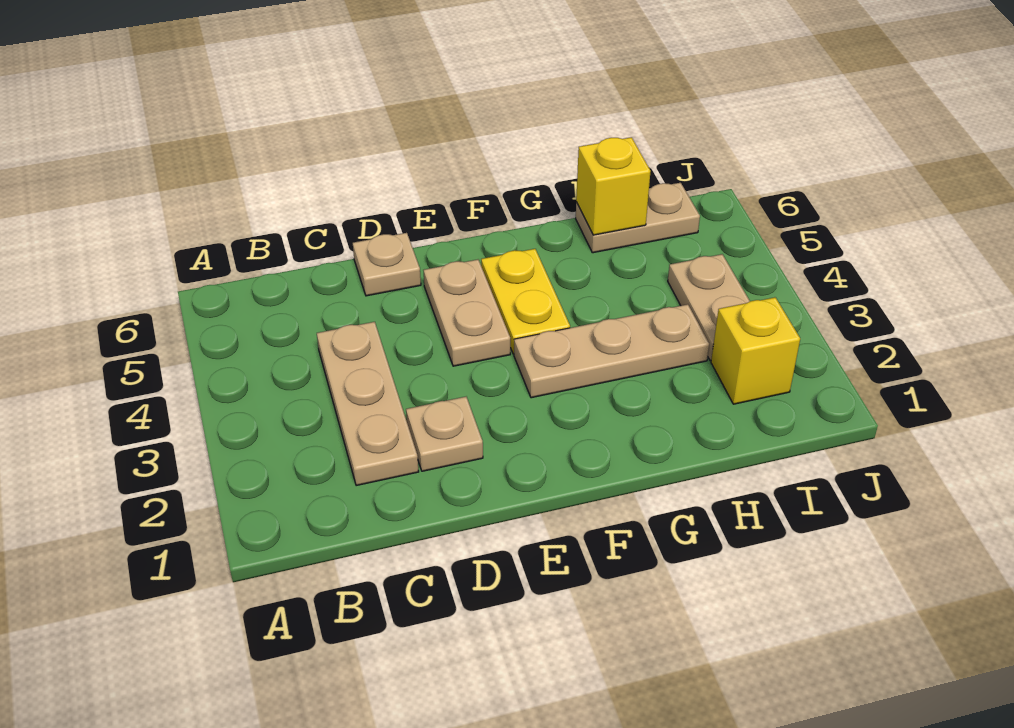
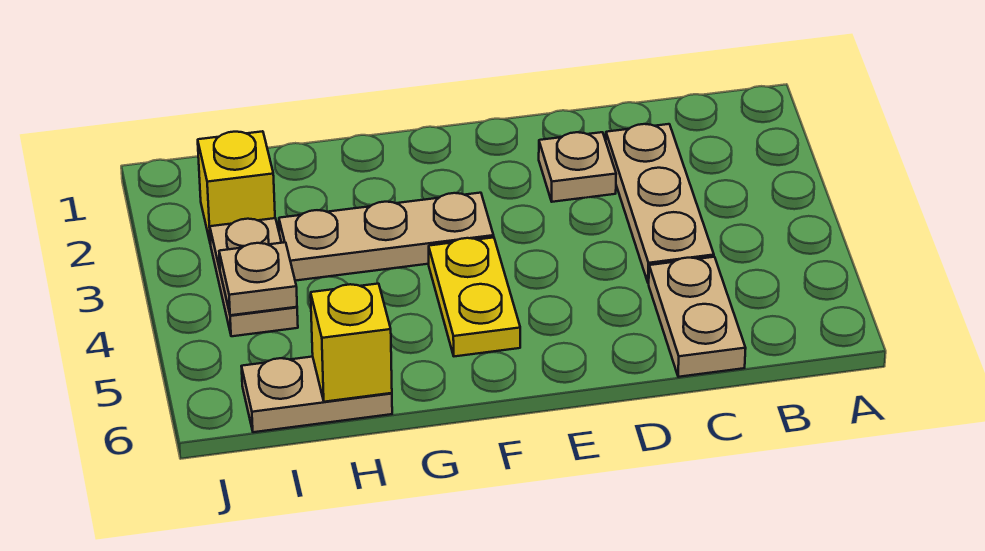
tan 1x1 plate [353,233,421,296] -> tan 1x1 plate moved to [219,242,297,315]
tan 1x2 plate [424,260,510,366] -> tan 1x2 plate moved to [649,257,746,377]

